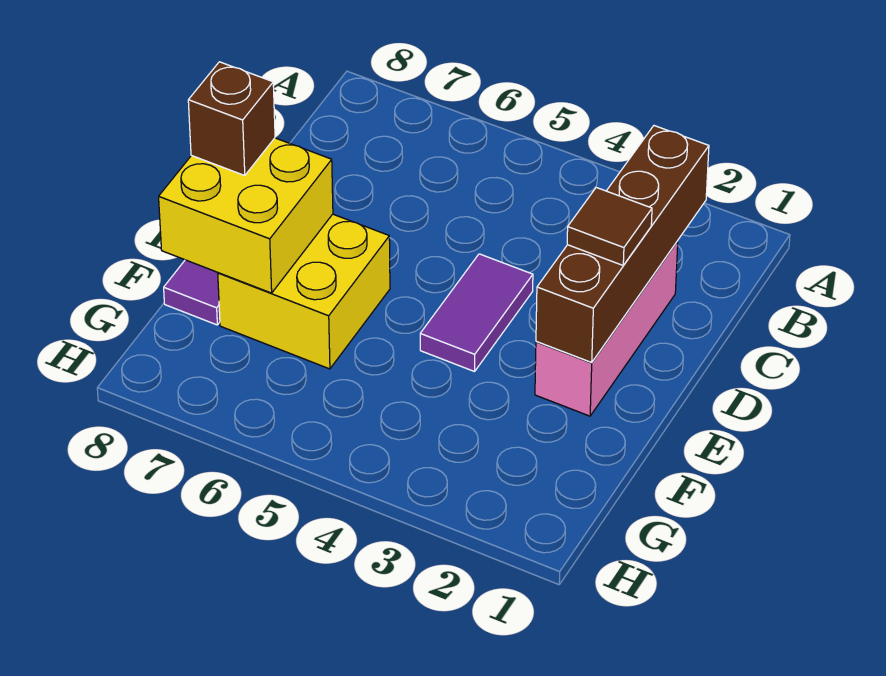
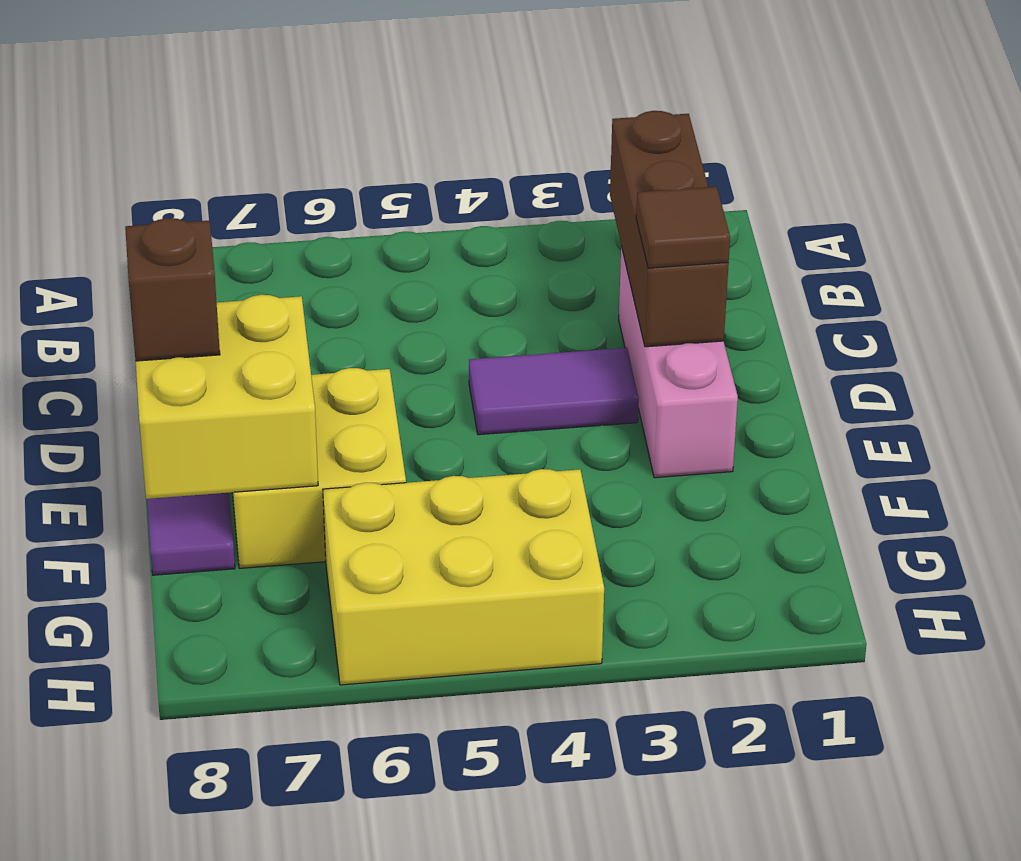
brown 1x4 brick [536,126,709,362] -> brown 1x3 brick [610,111,729,347]
purple 1x2 tile [420,254,533,372] -> purple 1x2 tile turned to [469,348,639,435]
none -> yellow 2x3 brick [323,469,604,685]

